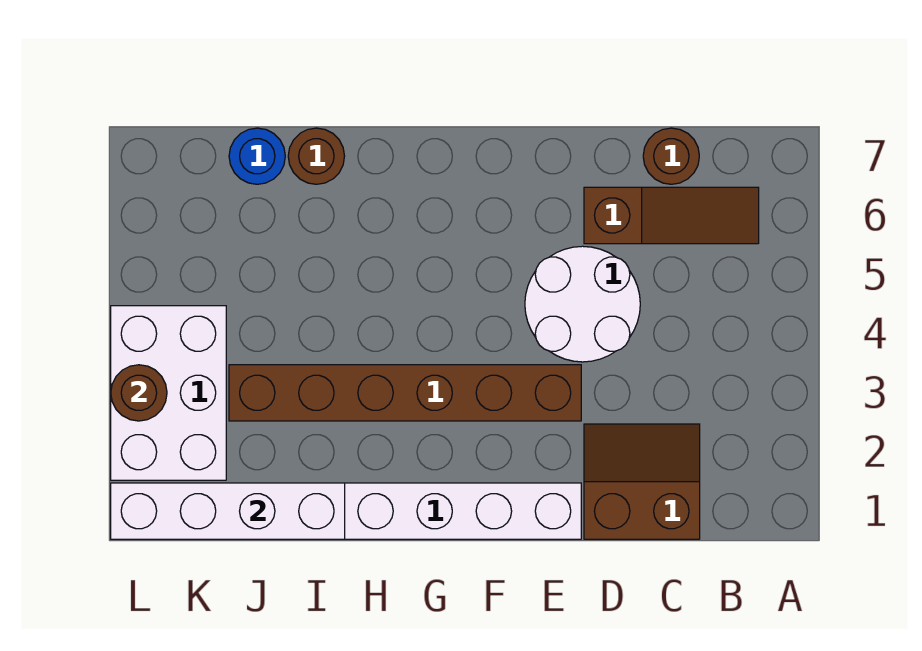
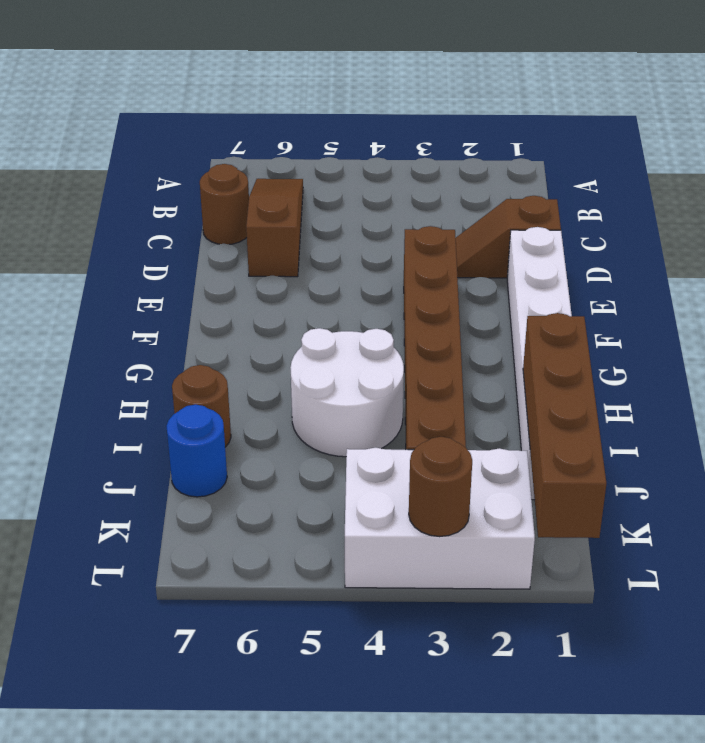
brown 2x2 slope [584,424,700,539] -> brown 1x2 slope [456,196,561,278]
white 2x2 round brick [525,246,640,362] -> white 2x2 round brick moved to [290,328,404,457]
white 1x4 brick [111,483,345,539] -> brown 1x4 brick [523,313,606,538]

